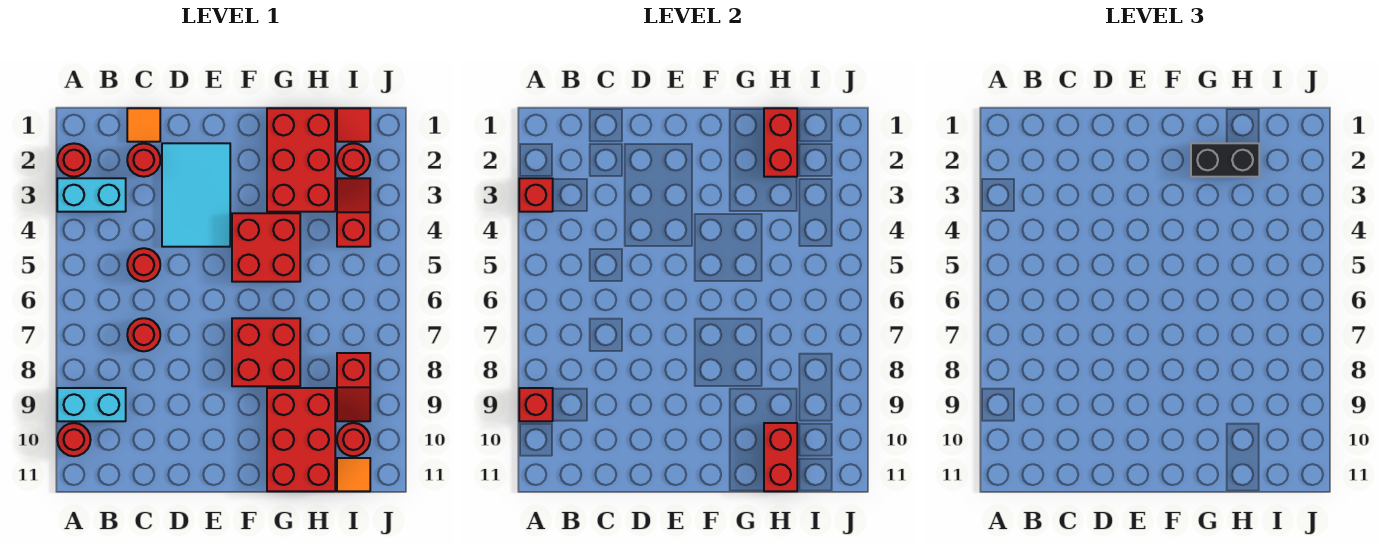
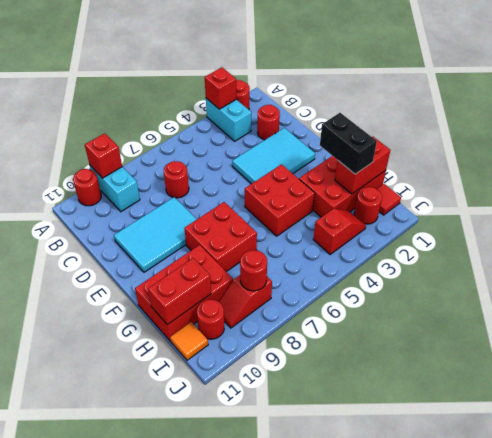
orange 1x1 tile [127,108,160,142] -> none
red 1x1 round brick [127,248,160,282] -> red 1x1 round brick moved to [240,250,267,291]
none -> cyan 2x3 tile [114,197,197,272]

